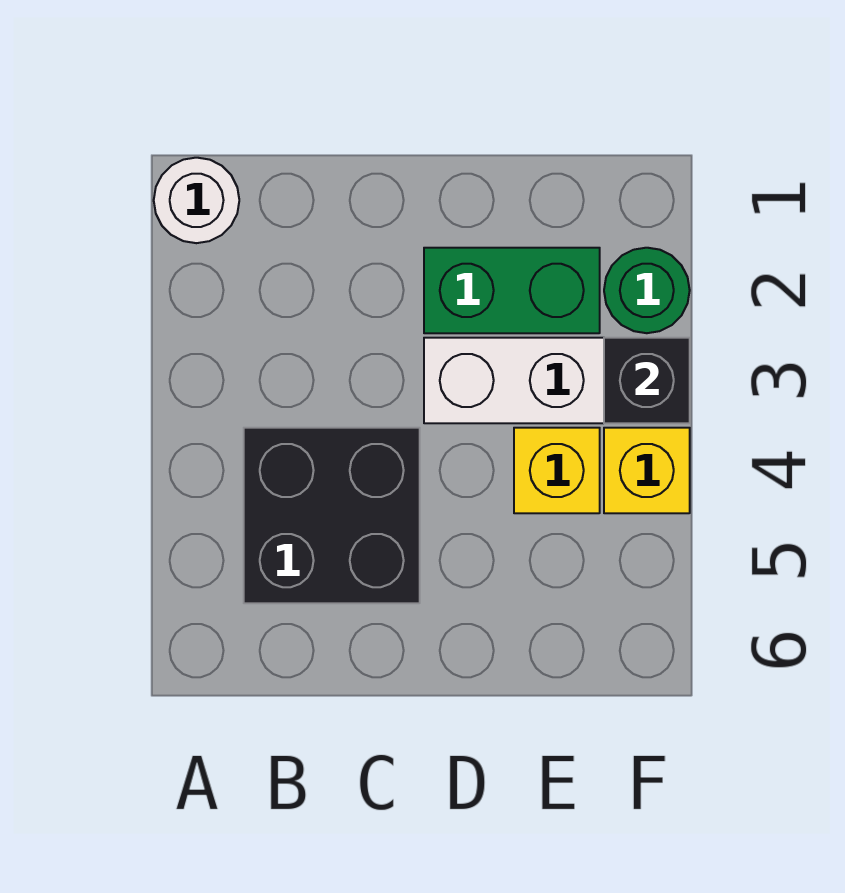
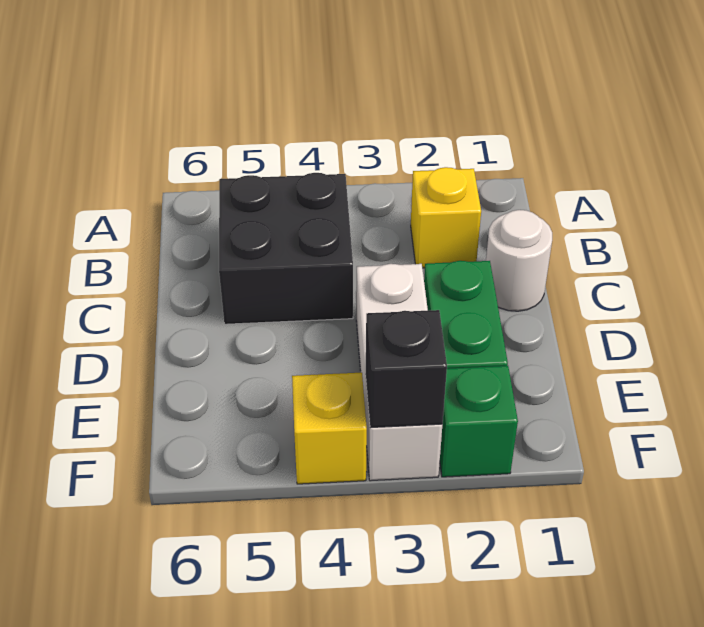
white 1x1 round brick [154,158,239,243] -> white 1x1 round brick moved to [486,210,552,311]
yellow 1x1 brick [514,428,600,513] -> yellow 1x1 brick moved to [411,167,481,268]
green 1x1 round brick [604,248,690,333] -> green 1x1 brick [440,366,518,477]

